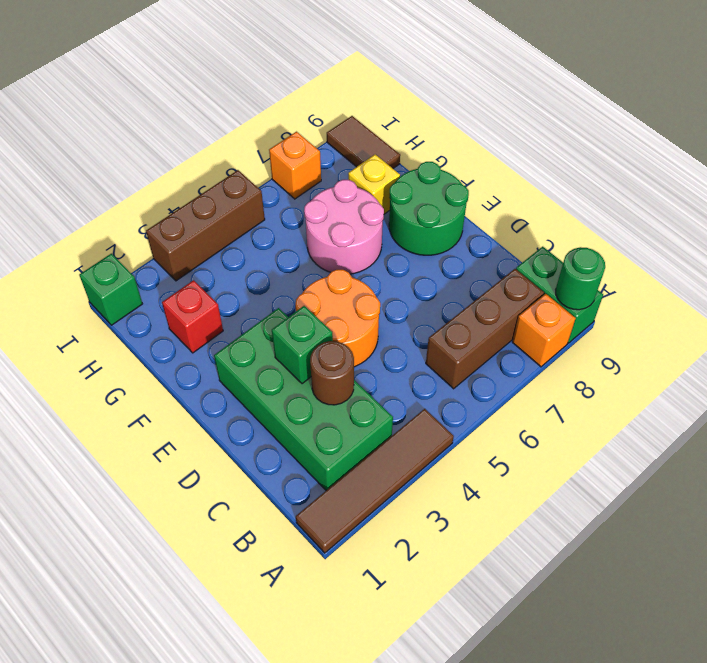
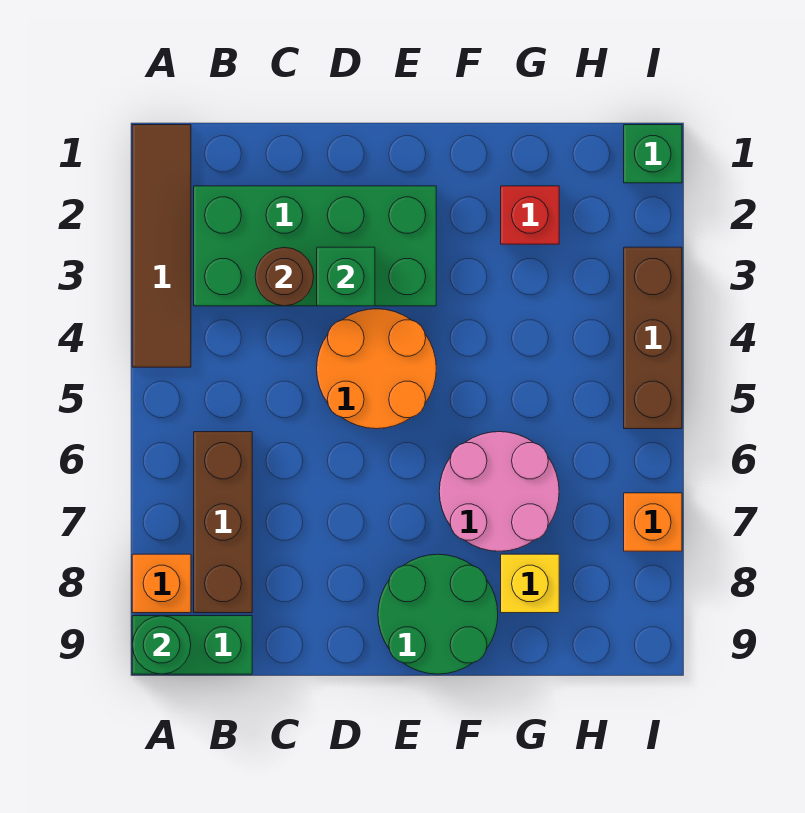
brown 1x2 tile [327,116,400,168] -> none

